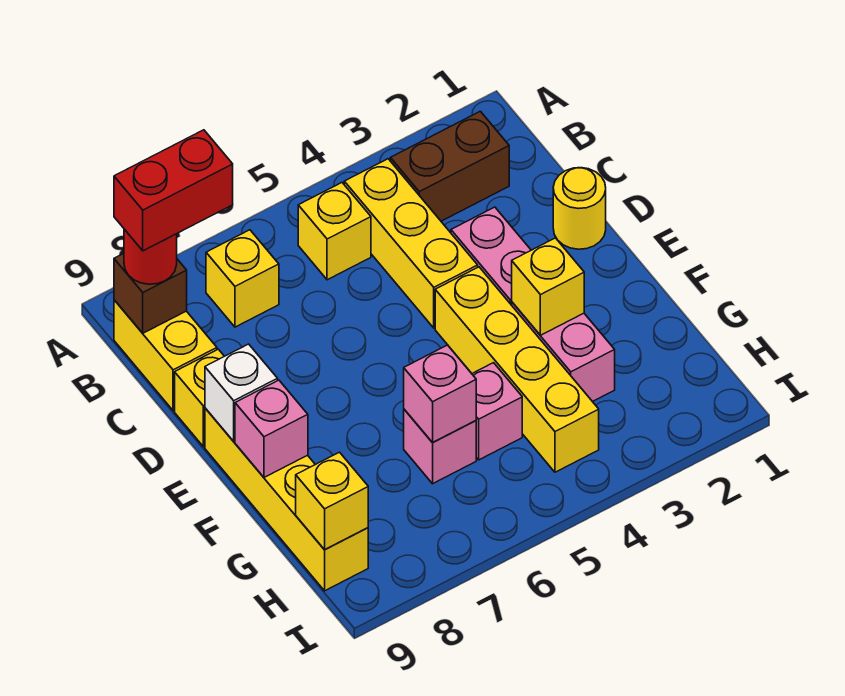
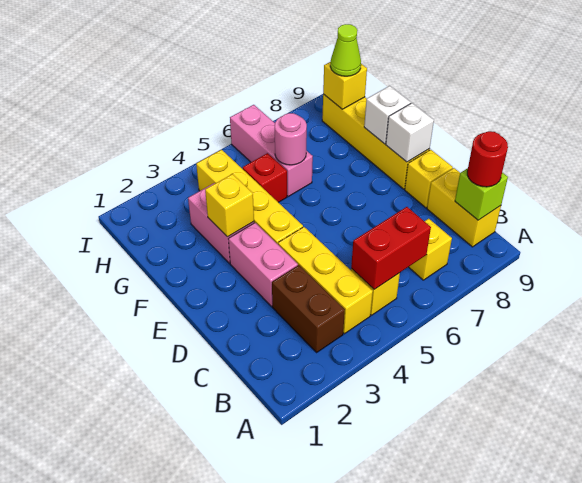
brown 1x2 brick [390,111,509,221] -> brown 1x2 brick turned to [272,265,345,352]
red 1x2 brick [114,130,233,251] -> red 1x2 brick moved to [351,207,431,289]
brown 1x1 brick [114,253,187,333] -> lime 1x1 brick [455,168,508,220]
yellow 1x1 round brick [553,168,606,249] -> none
pink 1x1 brick [235,380,308,477] -> white 1x1 brick [364,86,411,144]
pink 1x1 brick [472,363,522,460] -> red 1x1 brick [243,153,287,202]
pink 1x1 brick [404,409,476,484] -> pink 1x3 brick [230,105,313,196]
pink 1x1 brick [404,345,476,443] -> pink 1x1 round brick [275,113,307,165]
none -> lime 1x1 cone [330,24,361,76]

